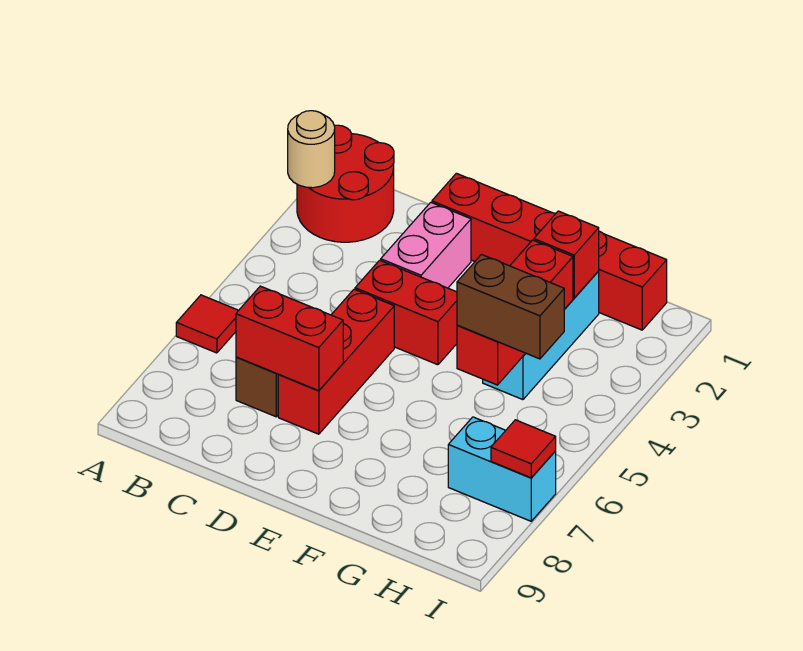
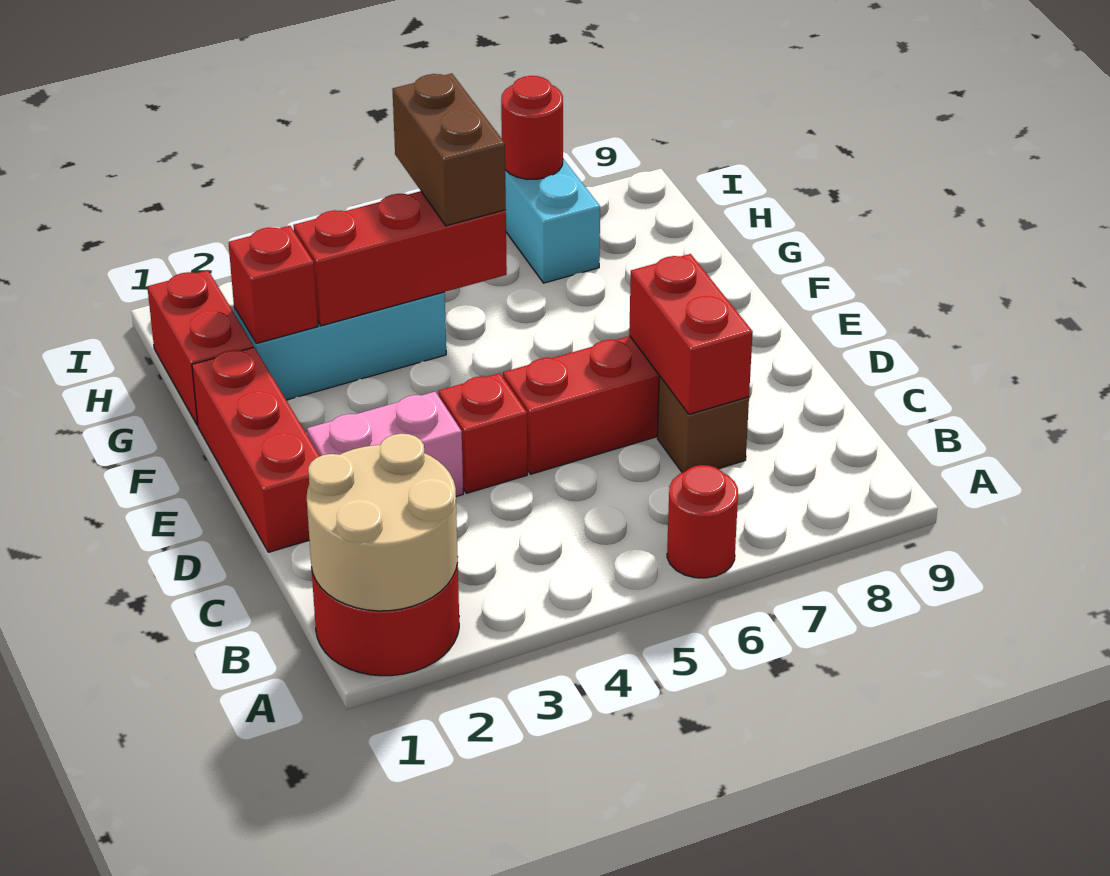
tan 1x1 round brick [288,111,335,188] -> tan 2x2 round brick [307,434,458,611]
red 1x1 tile [176,295,239,353] -> red 1x1 round brick [667,465,738,578]
red 1x2 brick [355,260,457,365] -> red 1x1 brick [439,373,527,493]
red 1x1 tile [491,420,556,478] -> red 1x1 round brick [501,76,563,179]

